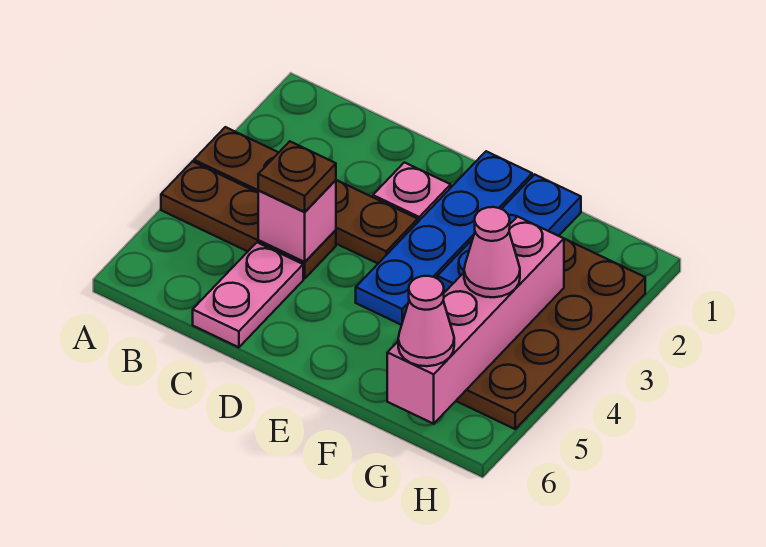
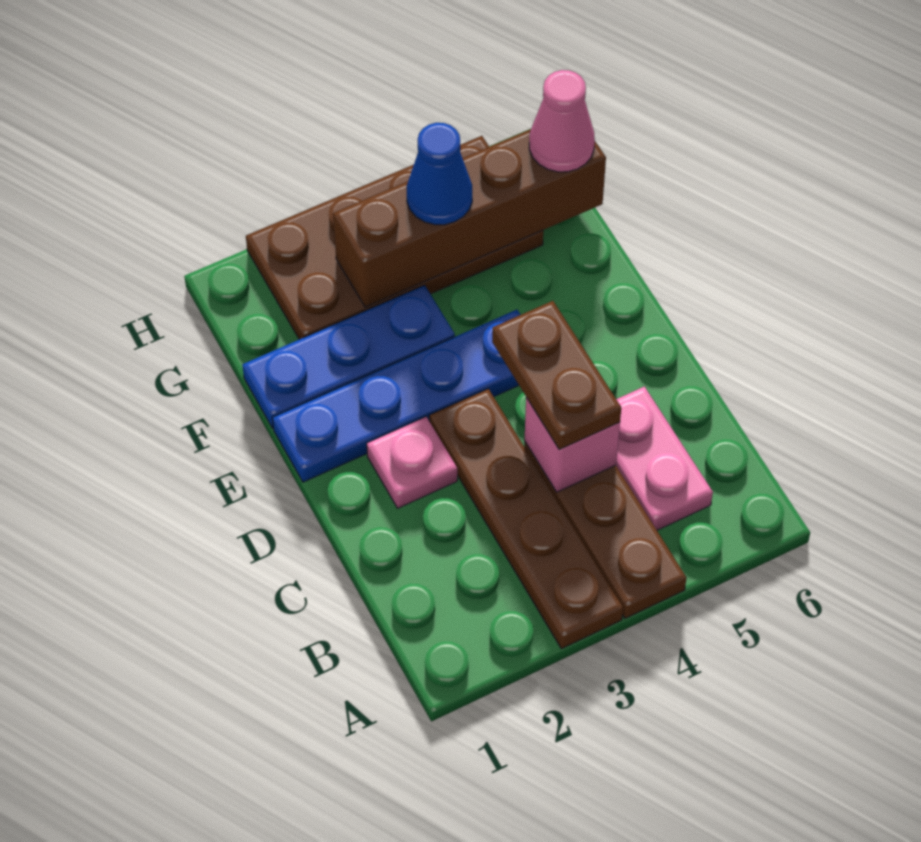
brown 1x1 plate [258,141,336,212] -> brown 1x2 plate [492,301,621,449]
pink 1x2 plate [193,243,303,347] -> pink 1x2 plate turned to [616,387,713,530]
pink 1x4 brick [387,216,564,424] -> brown 1x4 brick [333,129,606,307]
pink 1x1 cone [464,207,520,297] -> blue 1x1 cone [407,123,472,225]

